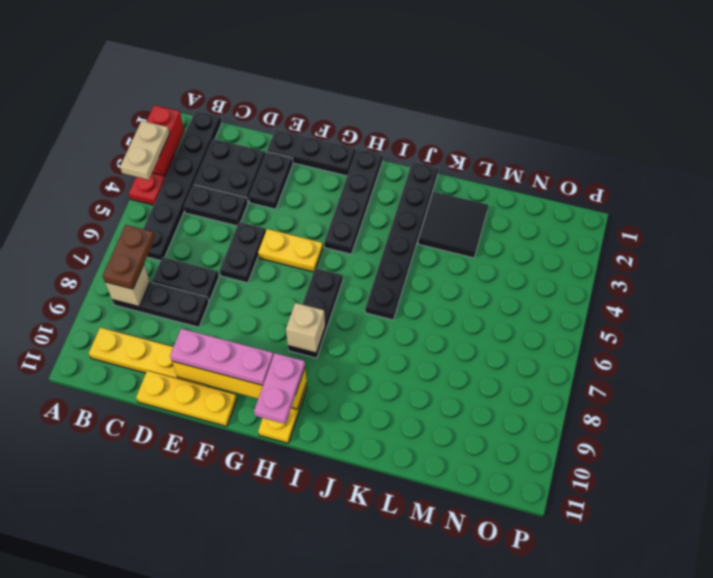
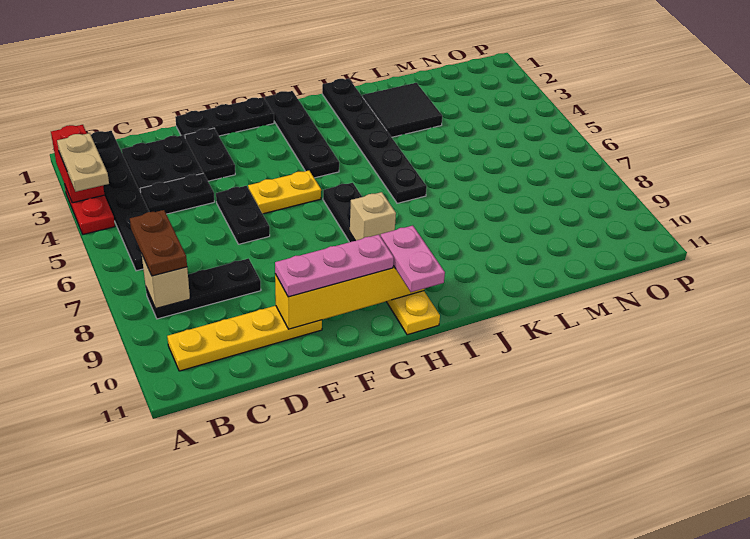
black 1x2 plate [152,257,219,301] -> none
yellow 1x3 plate [136,371,237,426] -> none

